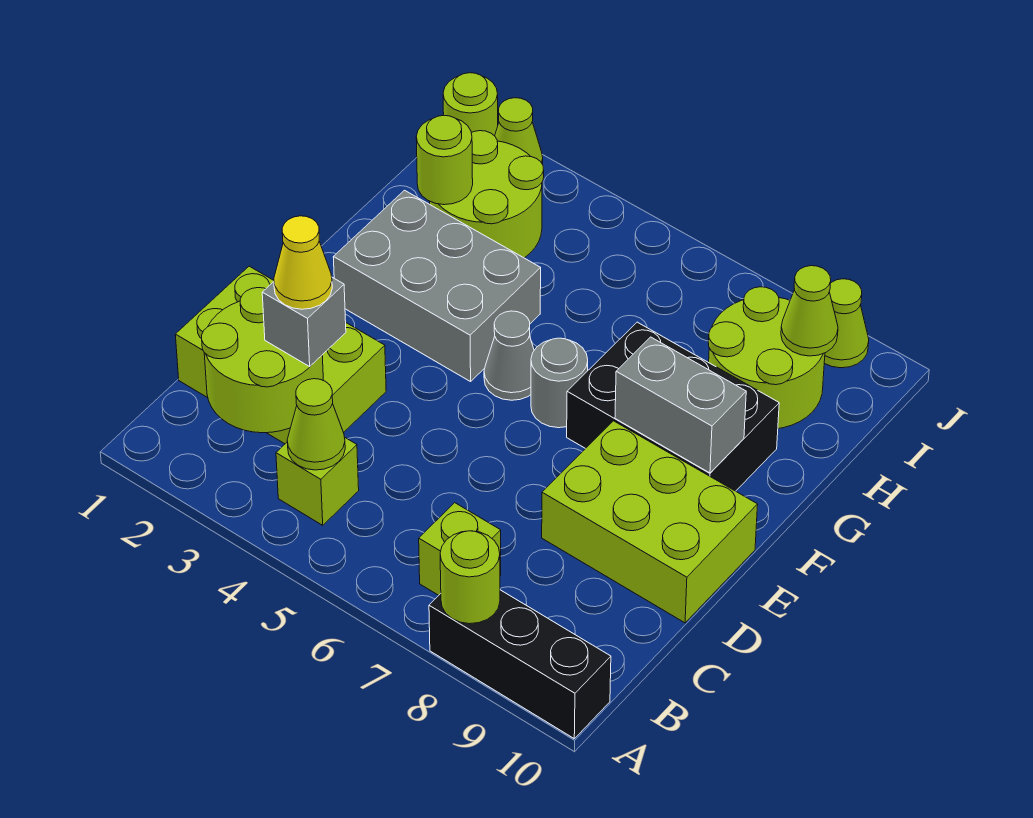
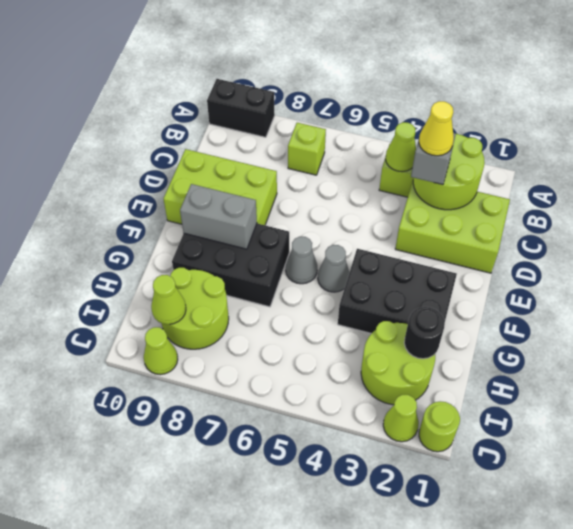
black 1x3 brick [429,590,611,738] -> black 1x2 brick [207,79,275,137]
lime 1x1 round brick [440,531,500,624] -> none
grey 2x3 brick [333,190,541,382] -> black 2x3 brick [338,249,457,334]
grey 1x1 round brick [531,338,588,428] -> grey 1x1 cone [286,237,317,284]
lime 1x1 round brick [416,115,473,205] -> black 1x1 round brick [404,307,445,359]

